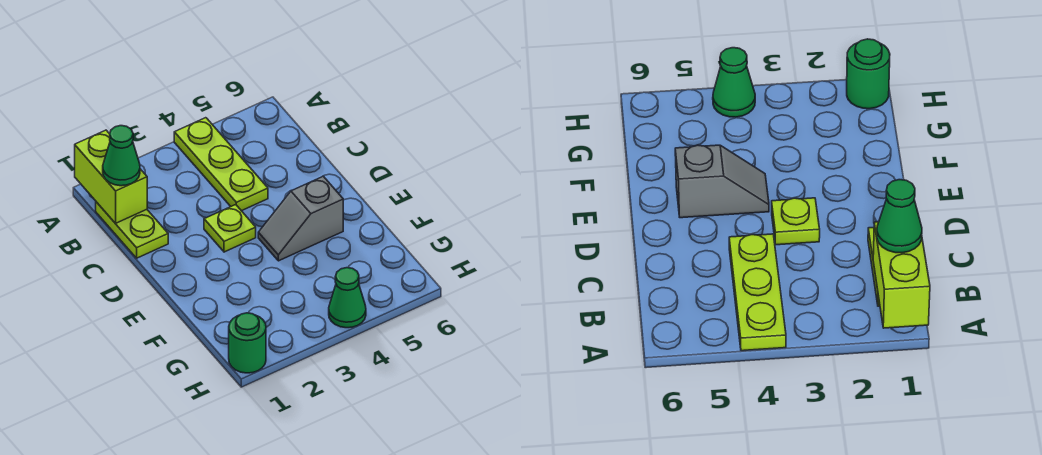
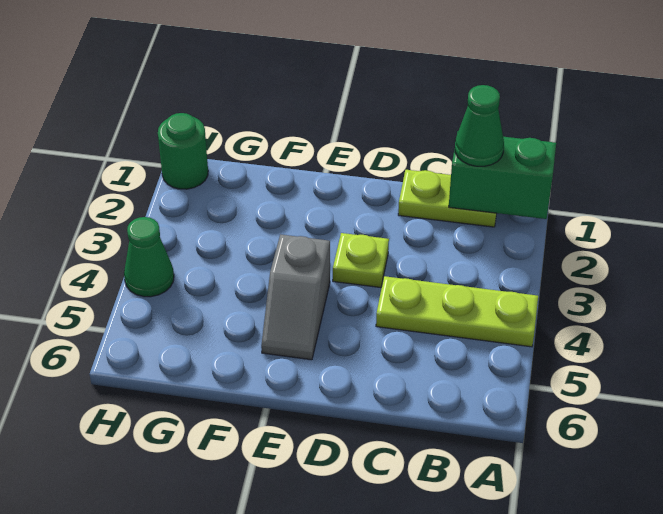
lime 1x2 brick [75,130,147,223] -> green 1x2 brick [449,132,556,219]
grey 1x2 slope [258,176,343,261] -> grey 1x2 slope turned to [261,235,330,360]

